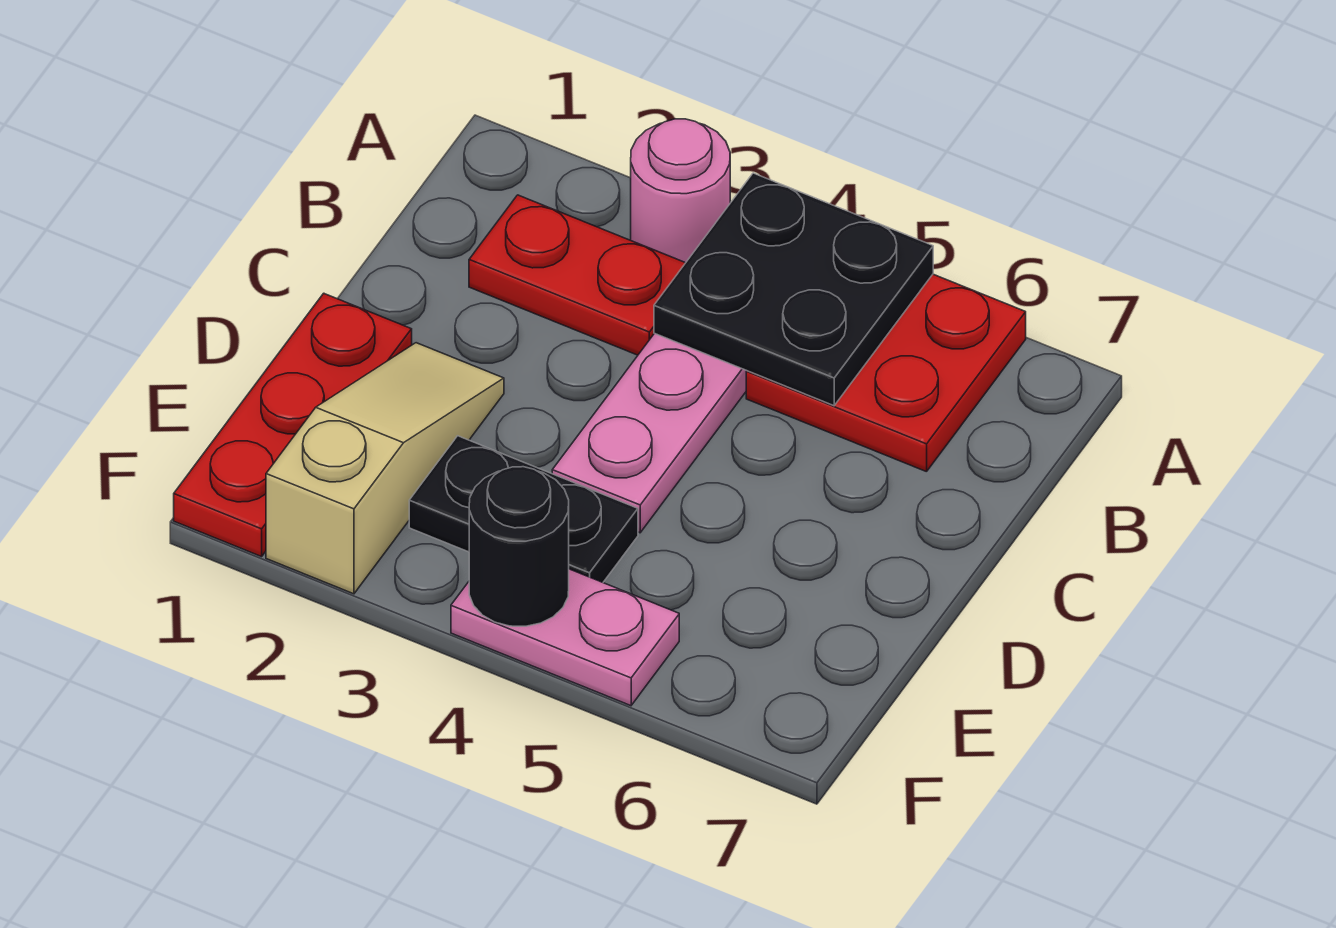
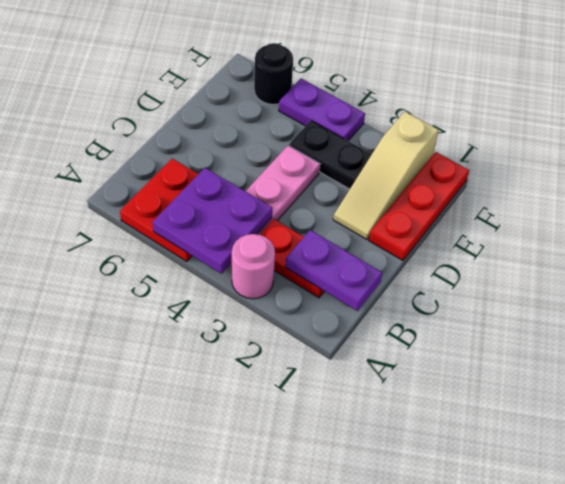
black 2x2 plate [654,173,933,406] -> purple 2x2 plate [153,168,273,274]
none -> purple 1x2 plate [285,230,382,311]
pink 1x2 plate [451,569,679,706] -> purple 1x2 plate [279,79,365,141]
black 1x1 round brick [469,467,569,626] -> black 1x1 round brick moved to [254,43,293,104]

